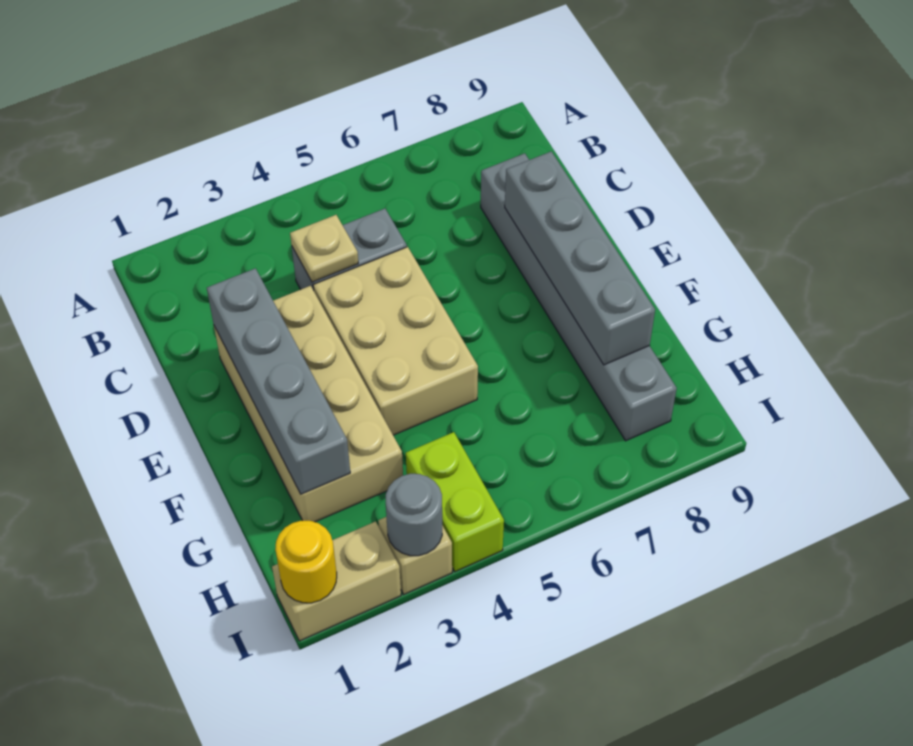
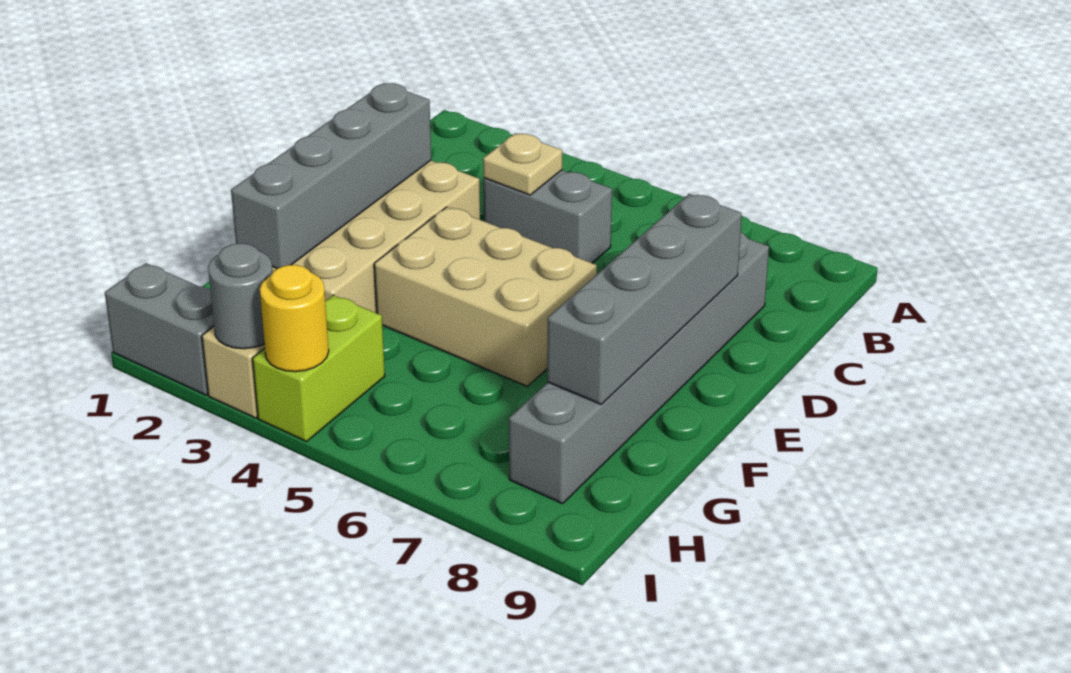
tan 2x3 brick [313,247,478,435] -> tan 2x3 brick turned to [374,207,597,386]
tan 1x2 brick [272,521,401,641] -> grey 1x2 brick [105,263,214,395]
yellow 1x1 round brick [275,521,337,603] -> yellow 1x1 round brick moved to [260,265,329,372]

